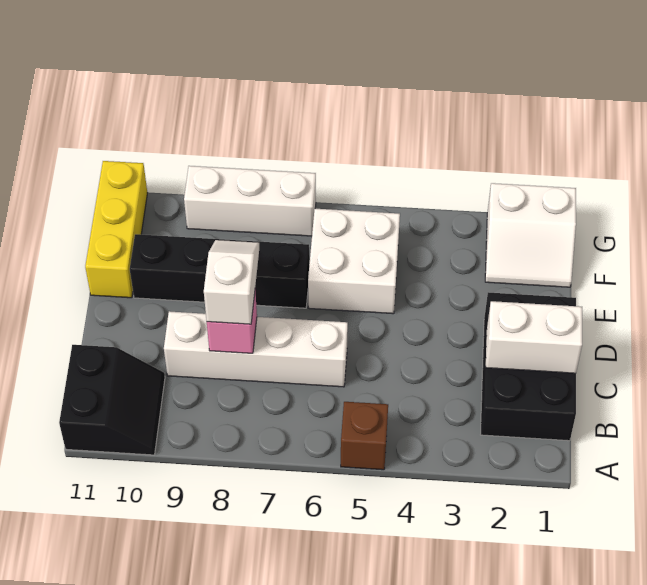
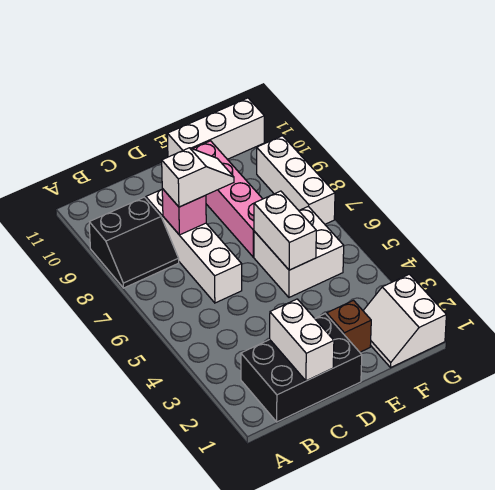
brown 1x1 brick [341,402,388,470] -> brown 1x1 brick moved to [327,300,371,352]
black 2x2 slope [59,345,165,455] -> black 2x2 slope moved to [89,197,179,288]
none -> white 1x2 brick [254,191,316,270]
black 1x4 brick [130,234,309,308] -> pink 1x4 brick [193,141,262,257]
yellow 1x3 brick [85,161,147,298] -> white 1x3 brick [167,98,264,159]

